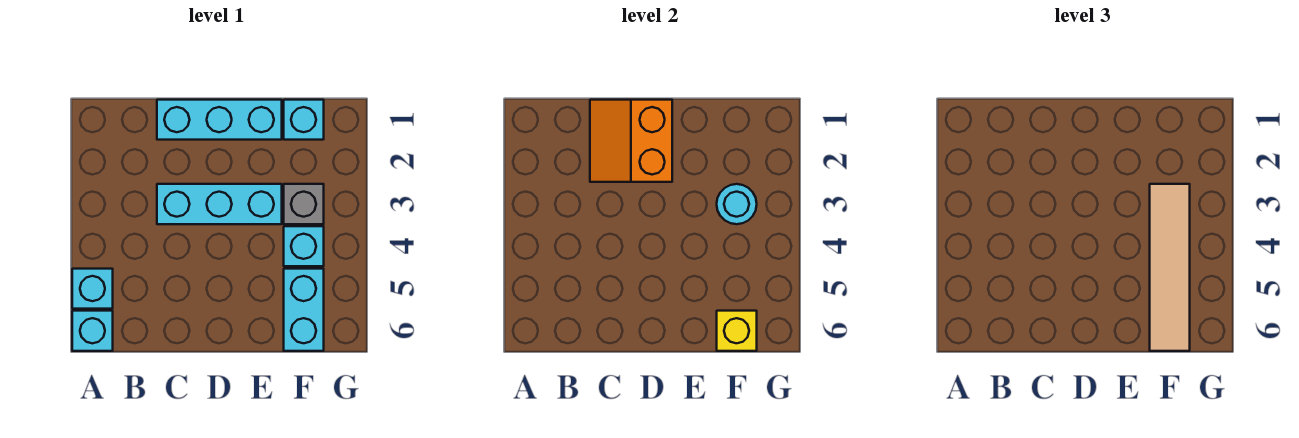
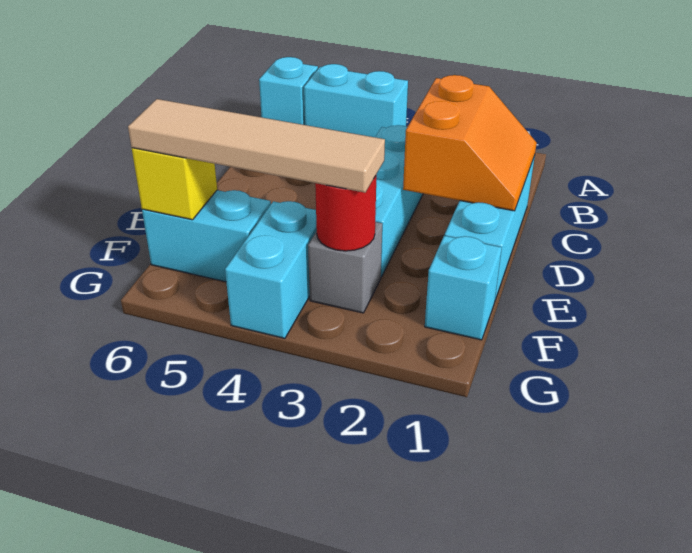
cyan 1x1 brick [72,269,113,309] -> cyan 1x2 brick [304,64,408,137]
orange 2x2 slope [590,100,672,182] -> orange 2x2 slope turned to [403,75,537,211]
cyan 1x1 round brick [717,184,757,224] -> red 1x1 round brick [315,176,376,251]
cyan 1x1 brick [284,226,324,266] -> cyan 1x2 brick [225,201,317,338]

